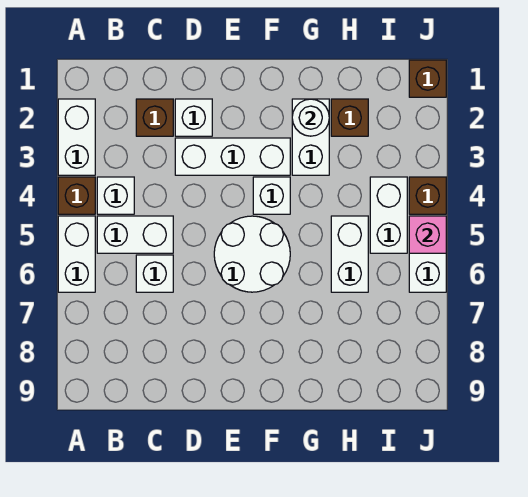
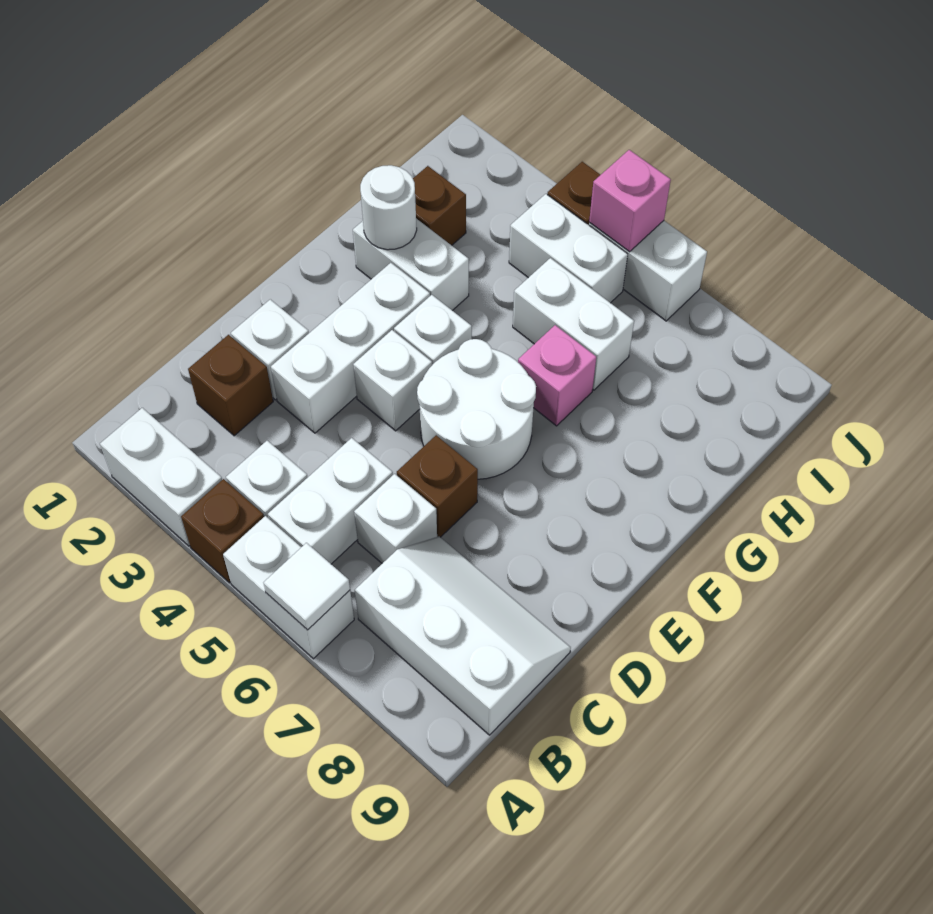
none -> white 1x1 tile [264,543,350,630]
none -> white 2x3 slope [355,537,571,735]
none -> white 1x1 brick [353,330,432,431]
none -> pink 1x1 brick [518,325,596,426]
brown 1x1 brick [409,60,446,97] -> brown 1x1 brick moved to [397,435,478,537]

